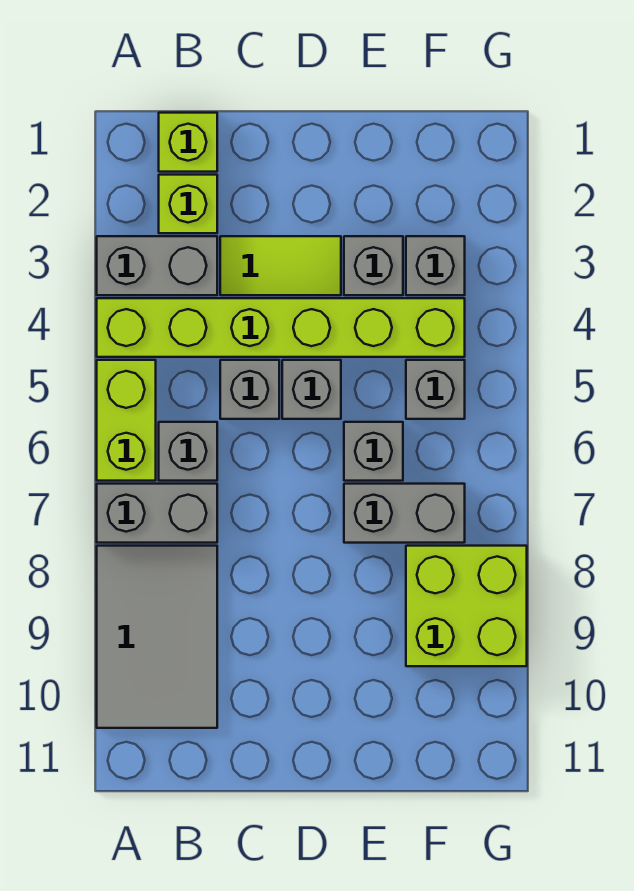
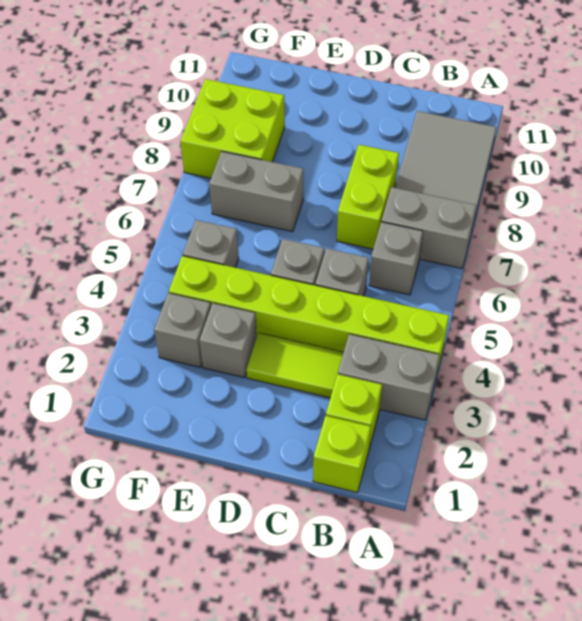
lime 1x2 brick [97,360,156,481] -> lime 1x2 brick moved to [337,145,399,249]
grey 1x1 brick [344,422,403,481] -> none

